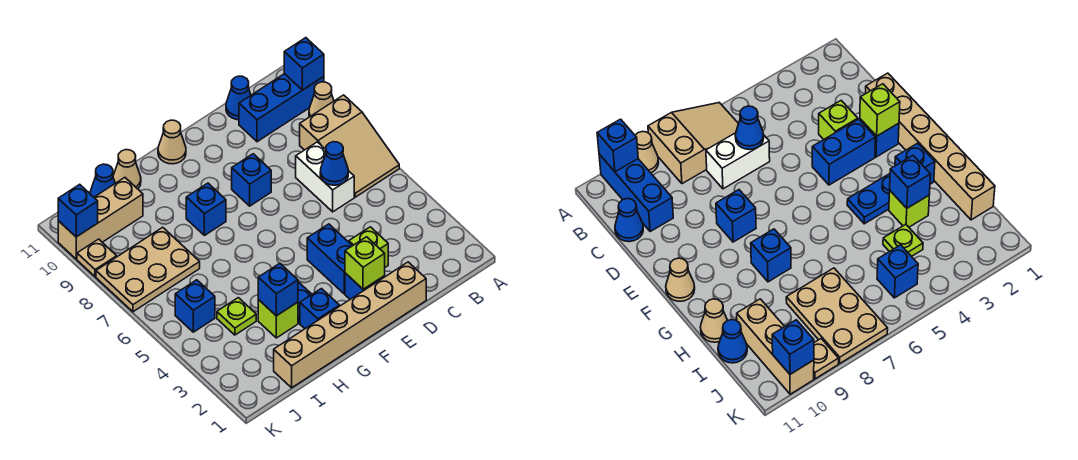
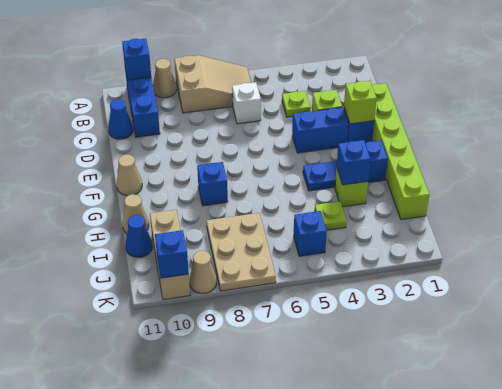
none -> lime 1x1 plate [282,91,311,117]
white 1x2 brick [296,142,354,212] -> white 1x1 brick [232,82,261,124]
blue 1x1 cone [320,142,348,185] -> none
tan 1x6 brick [274,262,426,388] -> lime 1x6 brick [372,83,429,220]
blue 1x1 brick [232,154,271,206] -> none
tan 1x1 plate [77,239,117,277] -> tan 1x1 cone [189,251,217,293]

